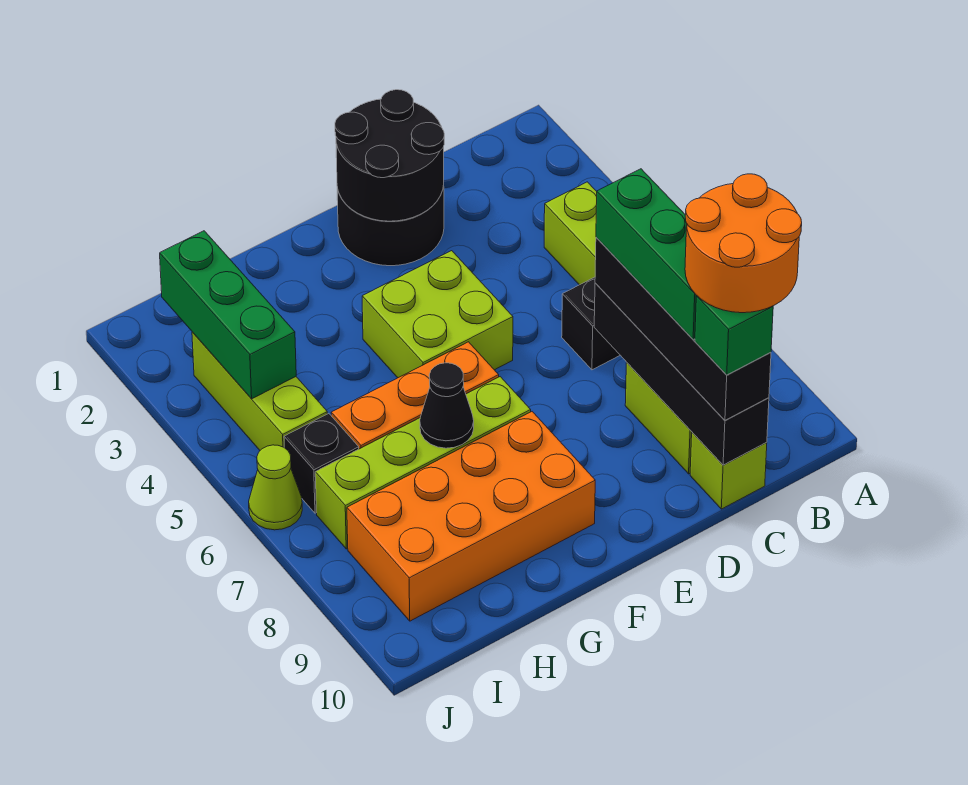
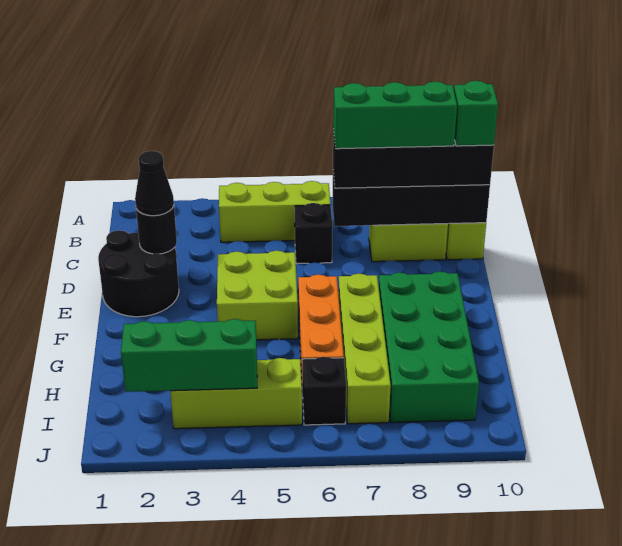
orange 2x2 round brick [685,174,802,313] -> none
black 2x2 round brick [335,90,444,221] -> black 1x1 round brick [136,206,177,254]
orange 2x4 brick [347,412,595,621] -> green 2x4 brick [379,271,479,423]
black 1x1 cone [420,363,474,448] -> black 1x1 cone moved to [135,151,174,216]
lime 1x1 cone [249,445,302,530] -> none

